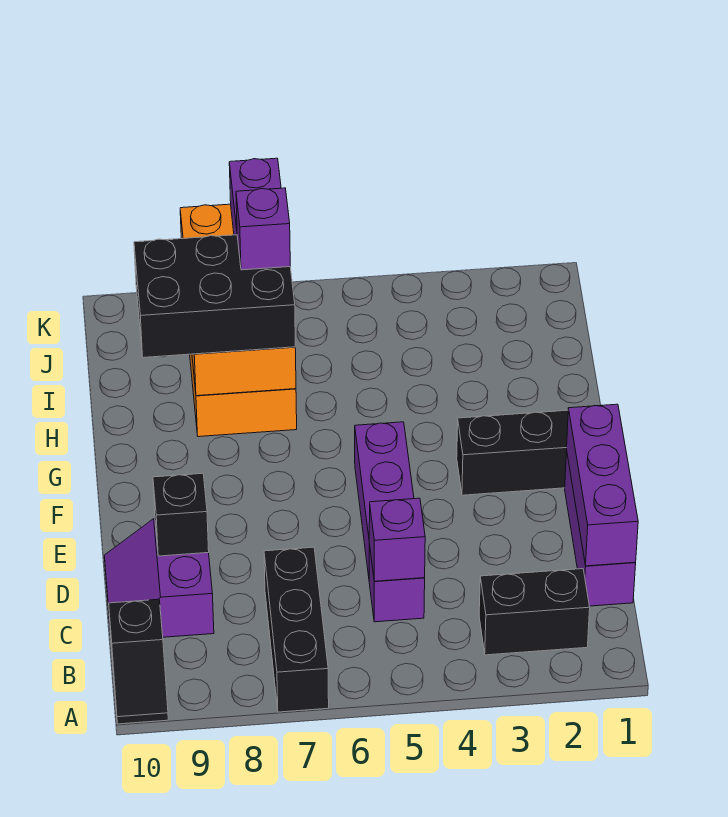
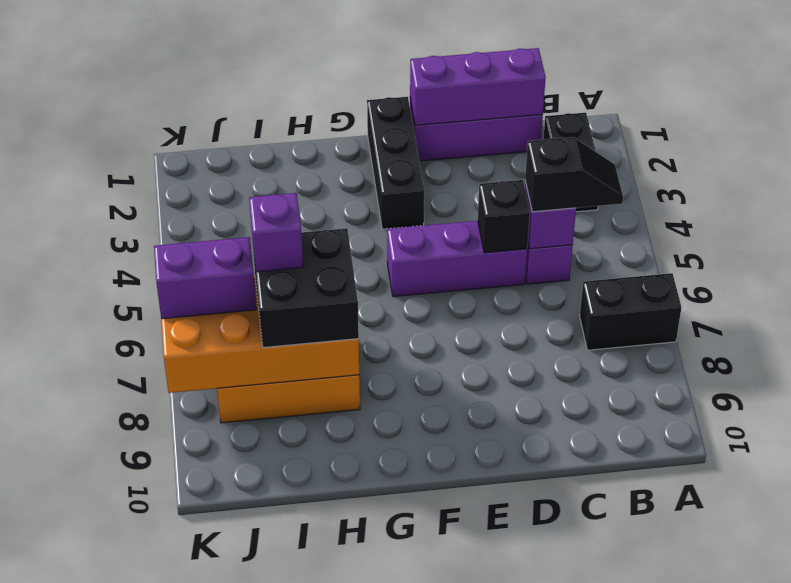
black 1x3 brick [264,547,329,712] -> black 1x2 brick [580,273,682,350]
black 1x2 slope [109,599,168,724] -> black 1x2 slope moved to [525,137,623,212]
purple 2x2 slope [104,518,214,637] -> none
black 1x1 brick [153,473,209,556] -> black 1x1 brick moved to [478,180,530,253]
black 2x3 brick [134,235,295,358] -> black 2x2 brick [252,228,359,348]

